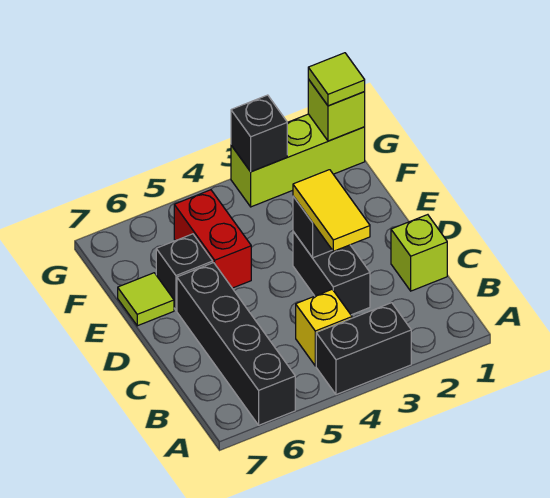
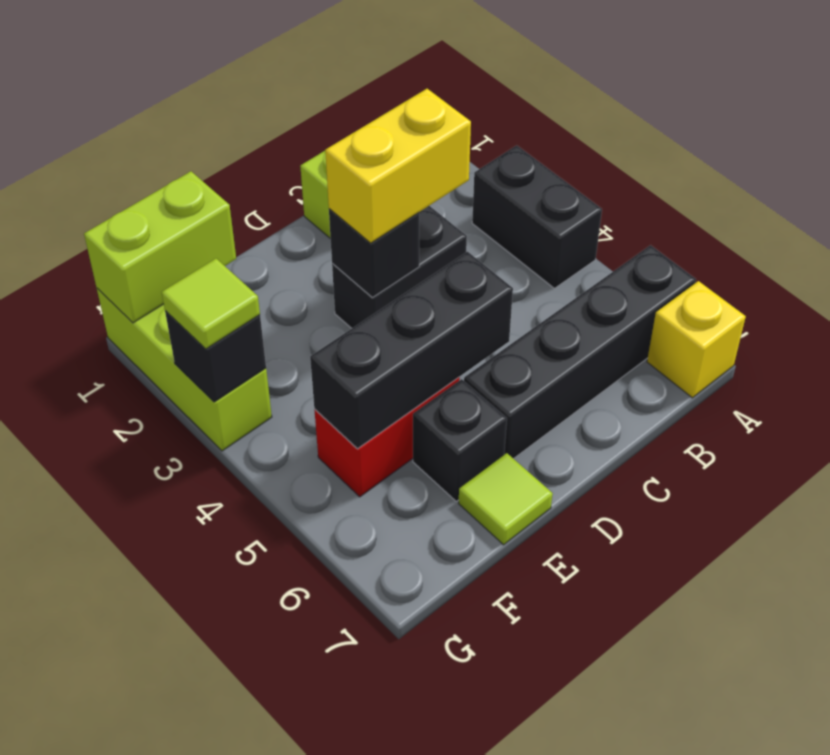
yellow 1x1 brick [296,289,352,366] -> yellow 1x1 brick moved to [647,281,746,398]
yellow 1x2 tile [293,170,370,251] -> yellow 1x2 brick [325,89,471,243]
none -> black 1x3 brick [310,252,513,449]
lime 1x1 brick [308,79,365,141] -> lime 1x2 brick [84,171,236,323]
lime 1x1 tile [308,53,365,106] -> lime 1x1 tile moved to [162,259,260,349]

